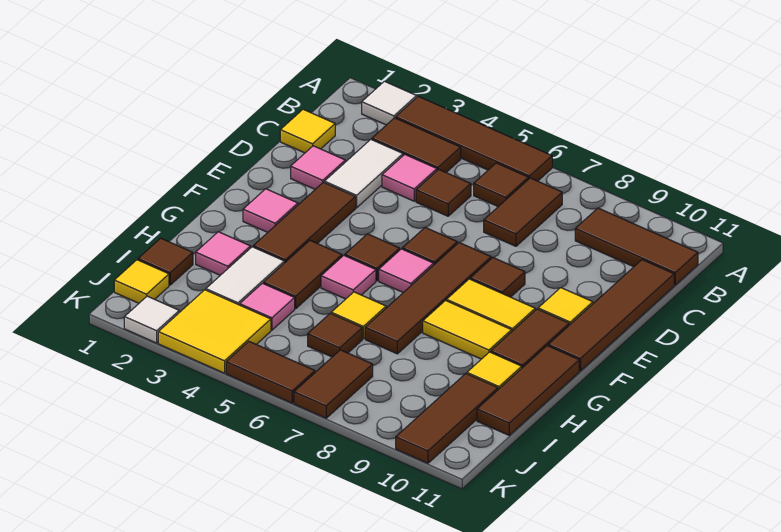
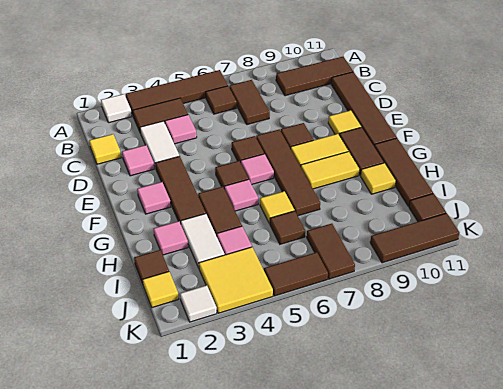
brown 1x1 tile [416,169,471,216] -> brown 1x1 tile moved to [409,193,446,222]
brown 1x3 tile [396,374,498,463] -> brown 1x3 tile turned to [370,213,459,263]

